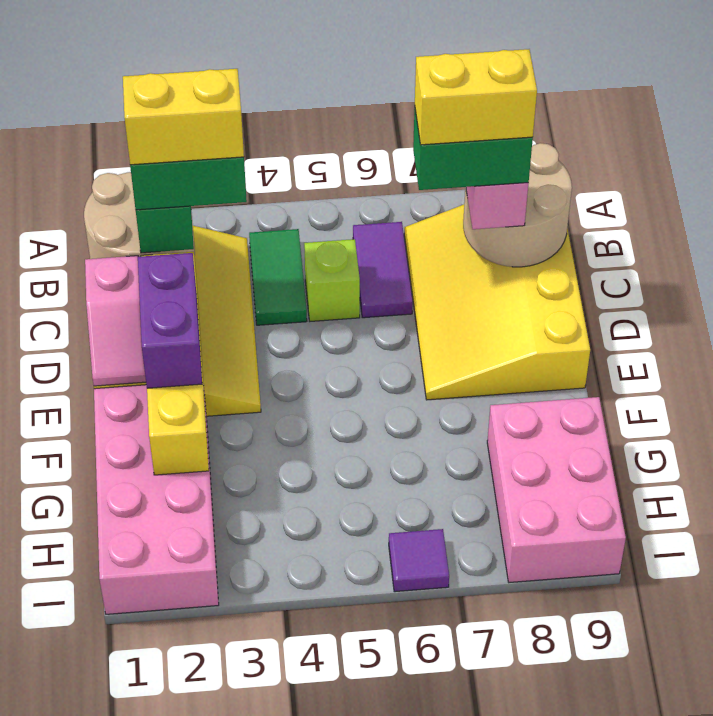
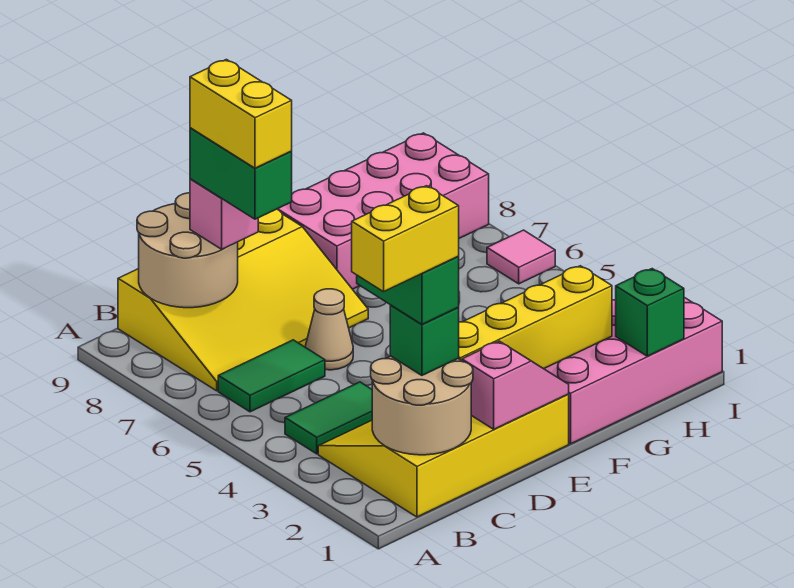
purple 1x2 tile [353,222,413,318] -> green 1x2 tile [218,340,325,412]
yellow 1x2 brick [123,69,244,165] -> yellow 1x2 brick turned to [352,186,459,292]
lime 1x1 brick [304,239,360,321] -> none
none -> tan 1x1 cone [305,289,353,370]
purple 1x2 brick [138,253,202,388] -> none
pink 2x3 brick [487,397,626,582] -> pink 2x4 brick [277,133,489,289]
none -> green 1x1 brick [616,269,684,356]
purple 1x1 tile [389,529,449,592] -> pink 1x1 tile [487,230,555,284]

